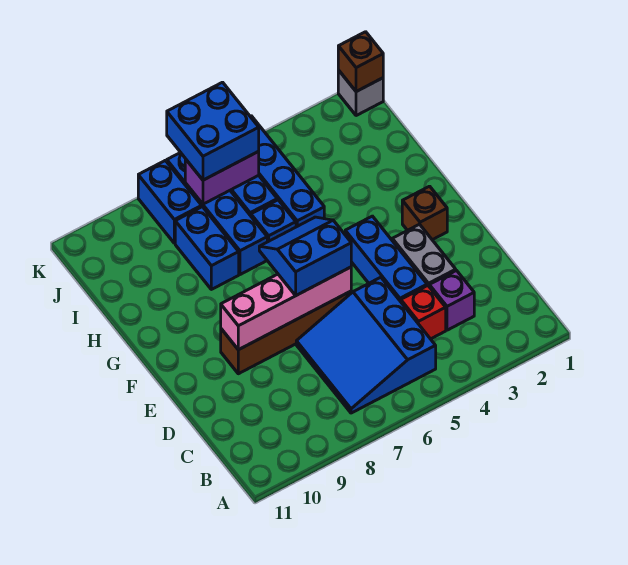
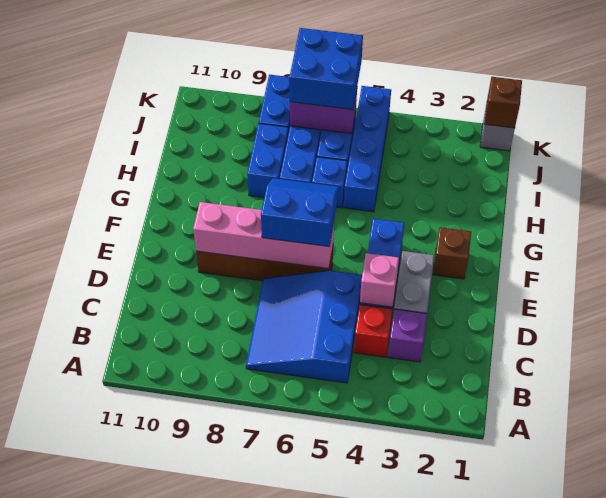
none -> pink 1x1 brick [360,253,399,307]

